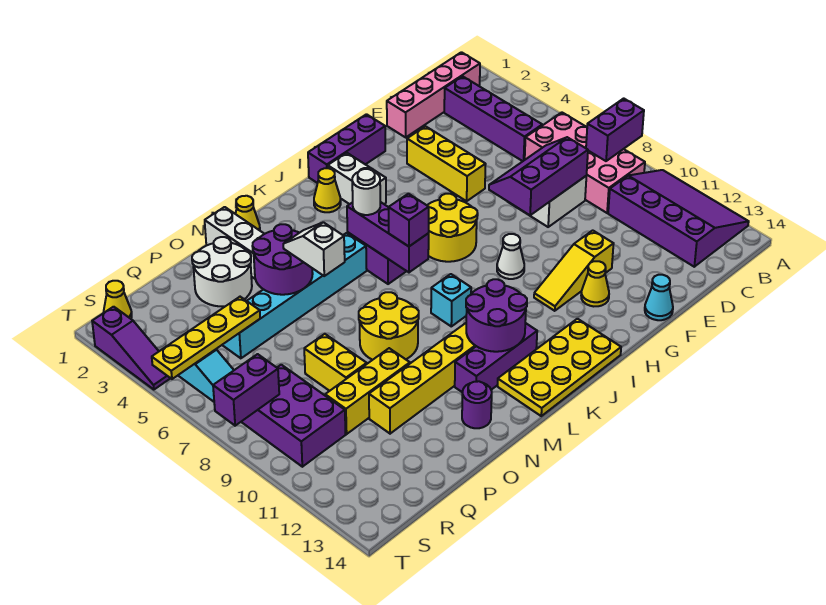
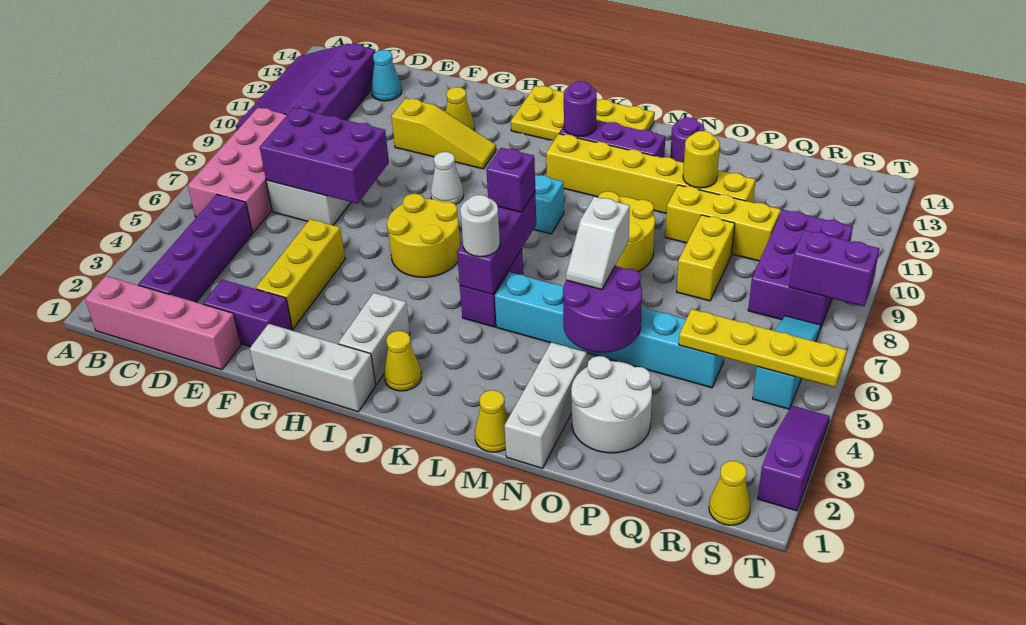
purple 1x2 brick [586,98,644,161] -> purple 1x2 brick moved to [203,280,292,347]
purple 2x3 slope [489,137,588,215] -> purple 2x3 brick [260,108,389,204]
cyan 1x1 cone [645,275,673,320] -> cyan 1x1 cone moved to [371,50,402,101]
purple 1x3 brick [308,114,385,183] -> white 1x3 brick [250,324,376,412]
purple 2x2 round brick [466,279,527,352] -> purple 1x1 round brick [564,81,597,136]
none -> yellow 1x1 round brick [683,131,720,188]

